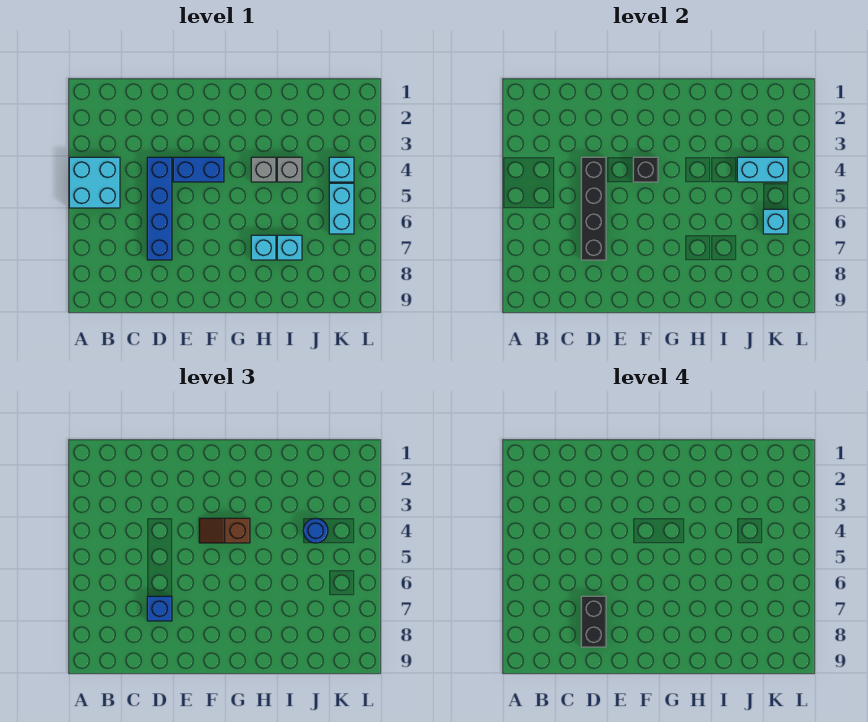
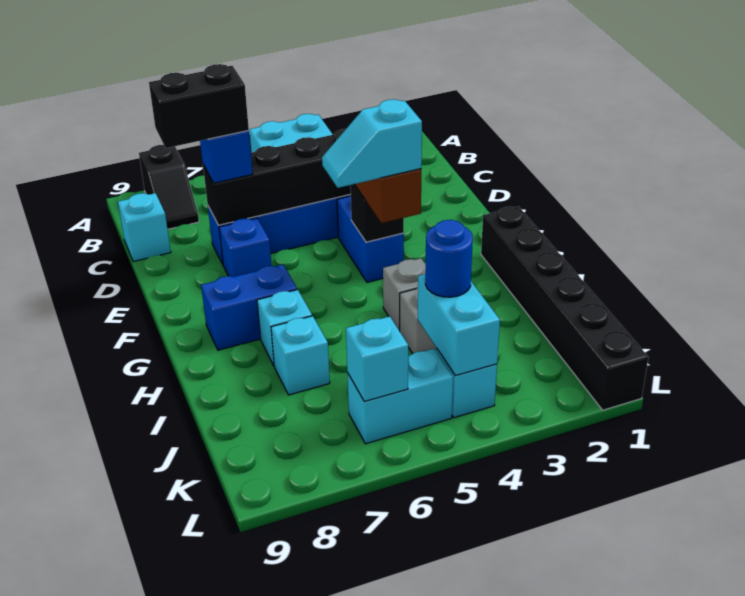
none -> black 1x2 slope [139,145,199,229]
none -> cyan 1x1 brick [118,193,171,262]
none -> blue 1x1 brick [219,218,272,277]
none -> black 1x6 brick [481,206,648,410]
none -> cyan 1x2 slope [322,99,422,188]
none -> blue 1x2 brick [201,265,297,350]

